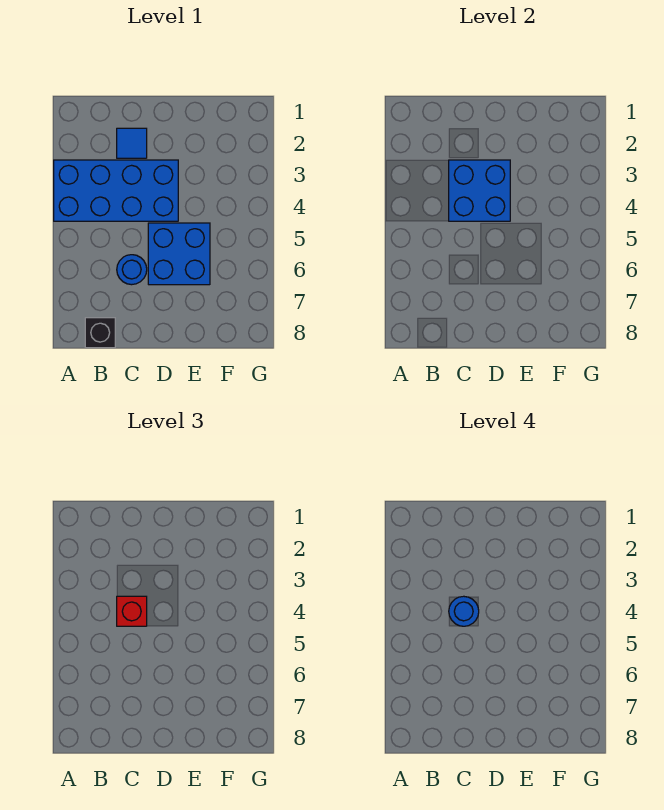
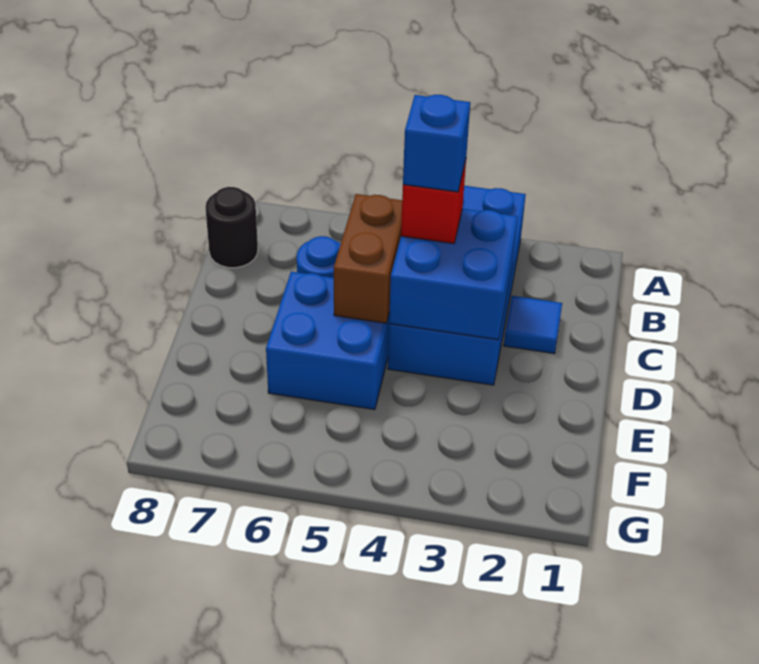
black 1x1 brick [85,318,115,348] -> black 1x1 round brick [205,187,258,268]
blue 1x1 round brick [449,596,479,626] -> blue 1x1 brick [403,95,470,192]
none -> brown 1x2 brick [334,194,402,323]

